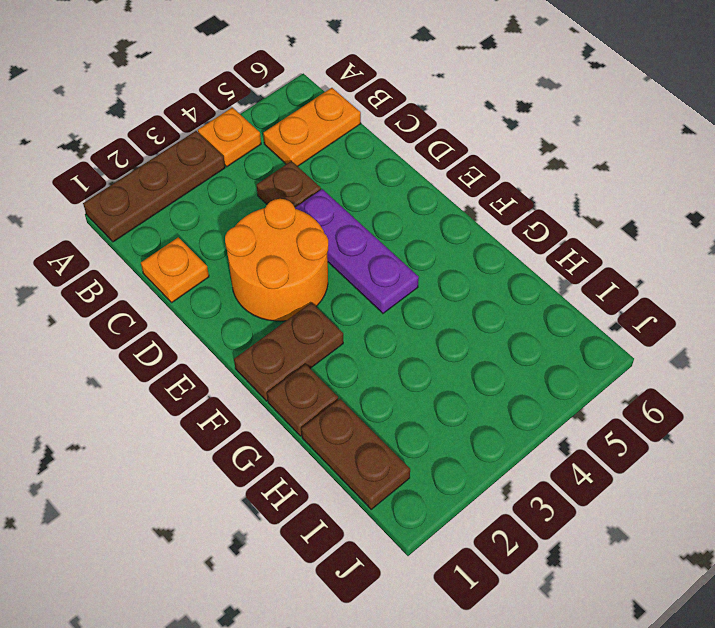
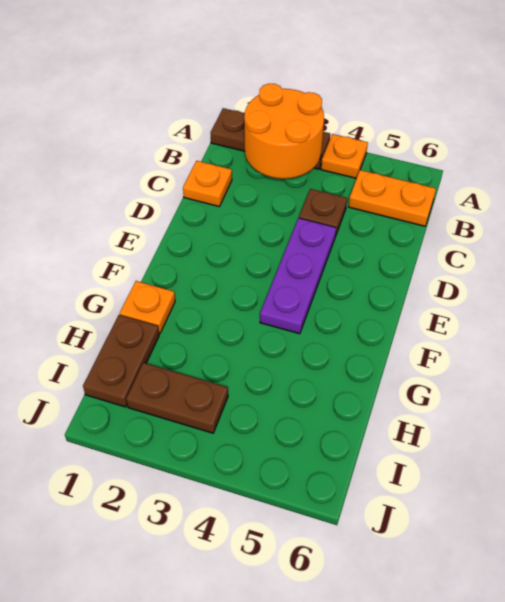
orange 2x2 round brick [225,199,328,321] -> orange 2x2 round brick moved to [244,84,324,179]
brown 1x2 plate [234,303,343,401] -> brown 1x2 plate moved to [126,363,228,433]
brown 1x1 plate [267,364,338,436] -> orange 1x1 plate [120,281,175,334]

